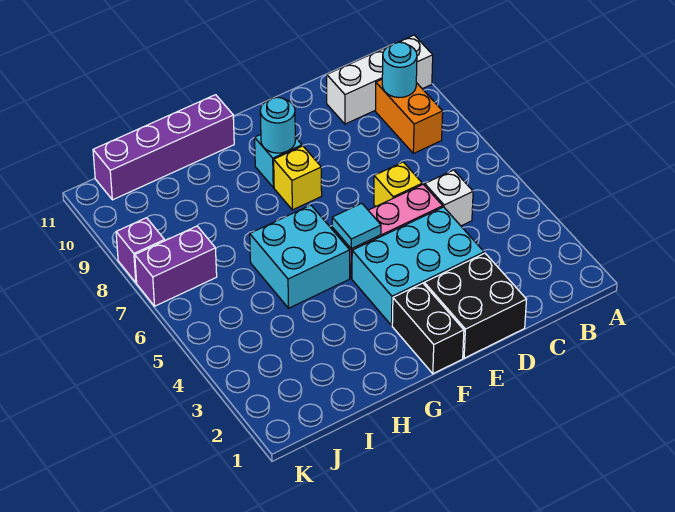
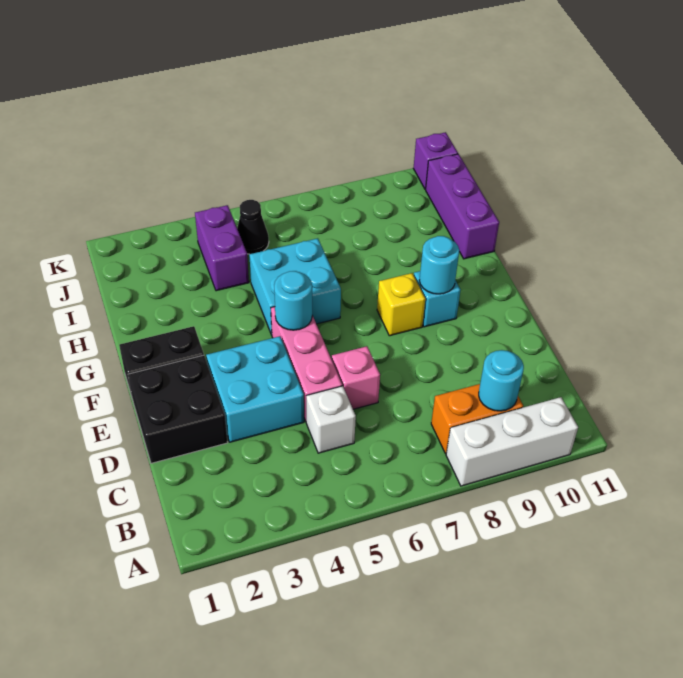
white 1x3 brick [327,35,433,124] -> white 1x3 brick turned to [446,397,578,486]
cyan 2x3 brick [352,207,484,325] -> cyan 2x2 brick [206,336,304,442]
yellow 1x1 brick [374,162,422,207] -> pink 1x1 brick [332,346,380,409]
cyan 1x1 tile [332,203,381,249] -> cyan 1x1 round brick [274,271,312,330]
purple 1x4 brick [93,95,234,200] -> purple 1x3 brick [426,154,499,259]
none -> black 1x1 cone [237,200,269,254]
purple 1x2 brick [135,226,217,306] -> purple 1x2 brick moved to [195,205,249,291]
purple 1x1 brick [116,218,165,283] -> purple 1x1 brick moved to [413,132,458,189]

